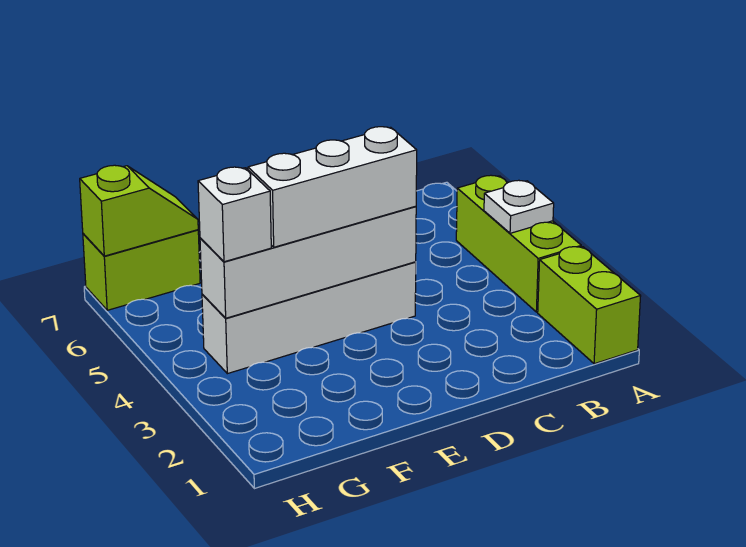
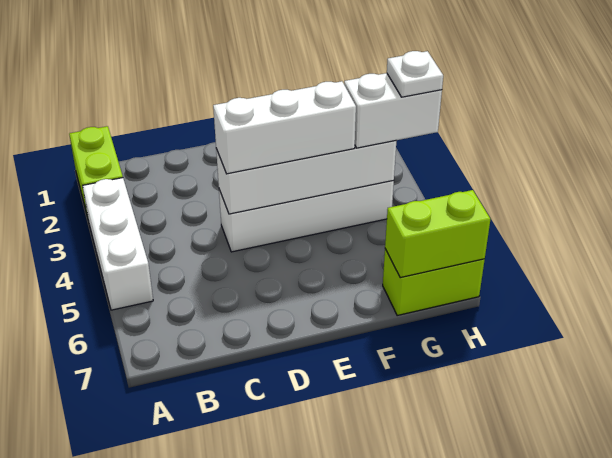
lime 1x3 brick [456,175,581,312] -> white 1x3 brick [82,178,153,310]
white 1x1 plate [484,180,554,233] -> white 1x1 plate moved to [387,51,443,97]
white 1x1 brick [198,167,271,262] -> white 1x2 brick [344,73,442,148]
lime 1x2 slope [80,165,198,256] -> lime 1x2 brick [385,190,490,278]

